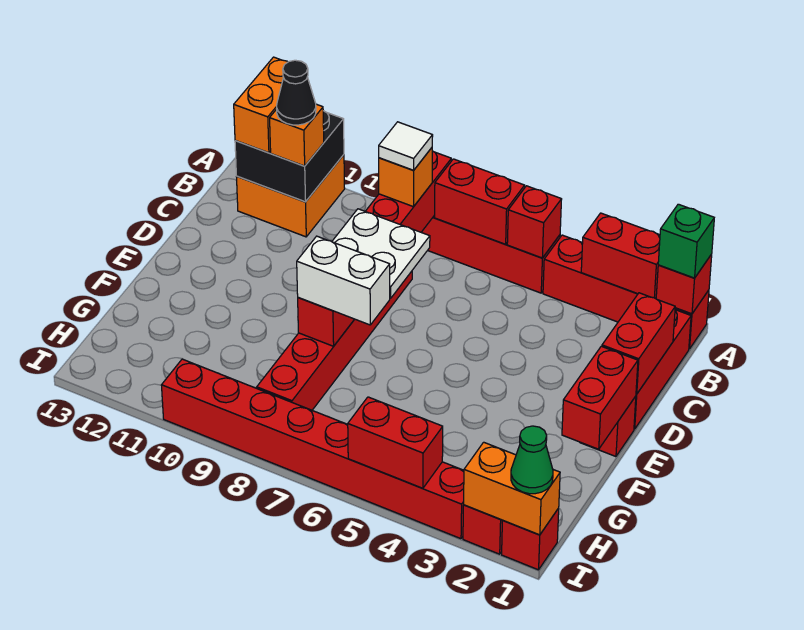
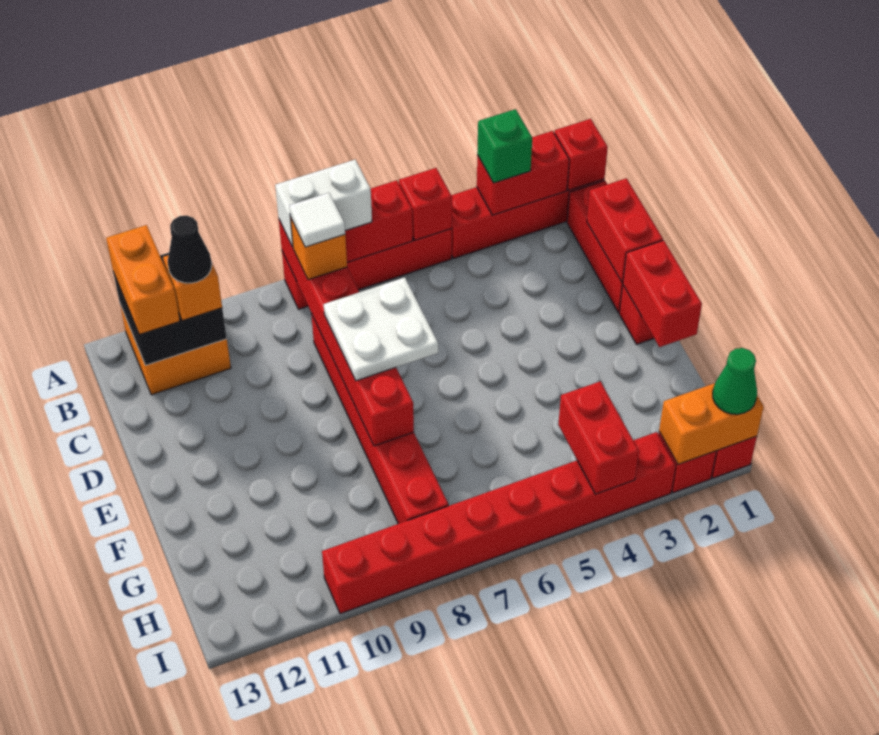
green 1x1 brick [658,204,714,278] -> green 1x1 brick moved to [477,109,532,183]
white 1x2 brick [297,236,390,325] -> white 1x2 brick moved to [275,160,372,247]
red 1x2 brick [348,397,443,488] -> red 1x2 brick turned to [558,381,639,494]

